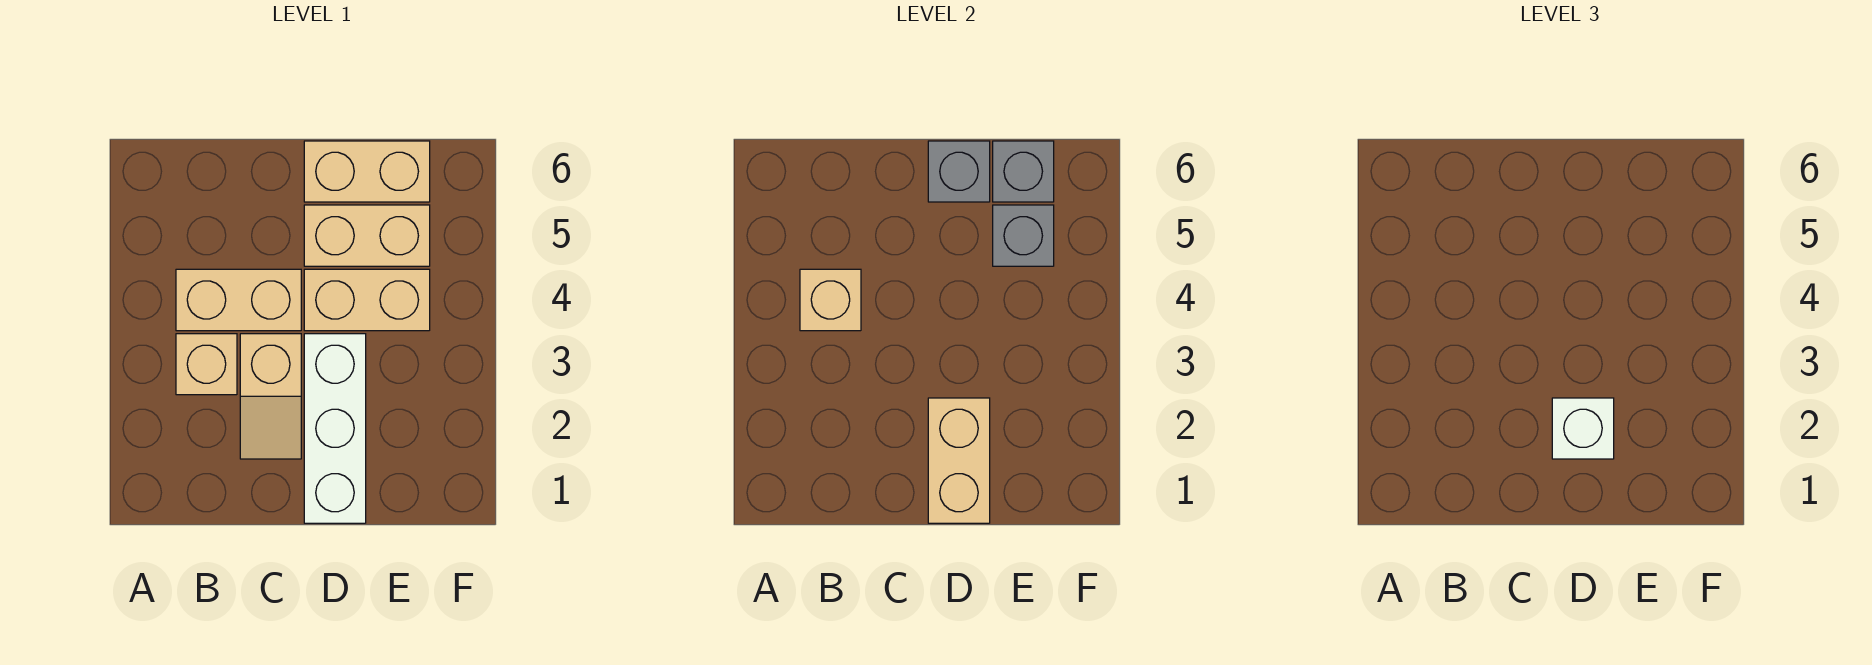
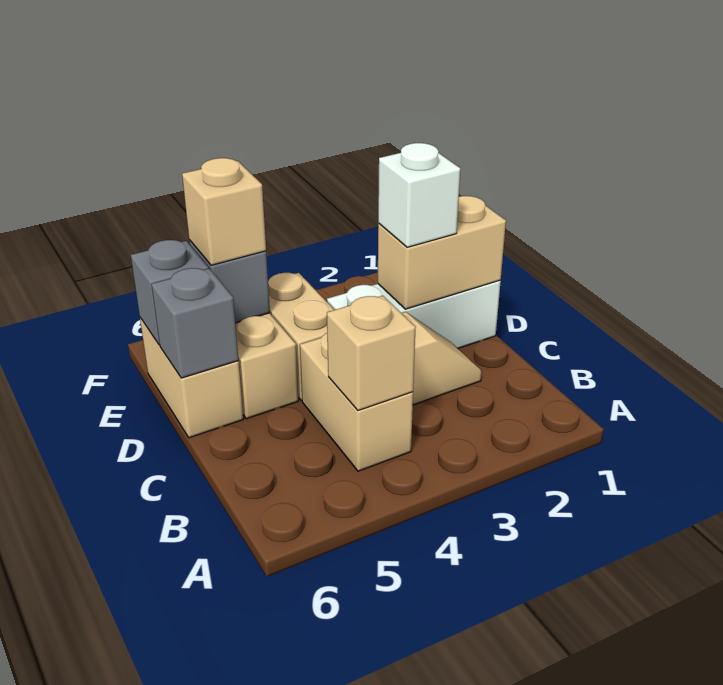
tan 1x1 brick [176,334,237,395] -> tan 1x1 brick moved to [182,158,266,265]

